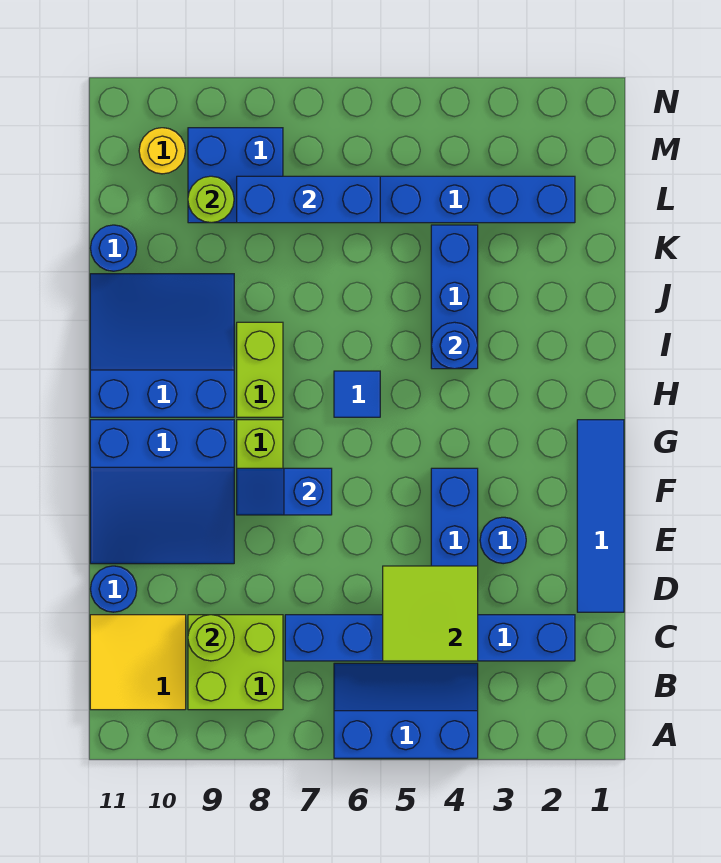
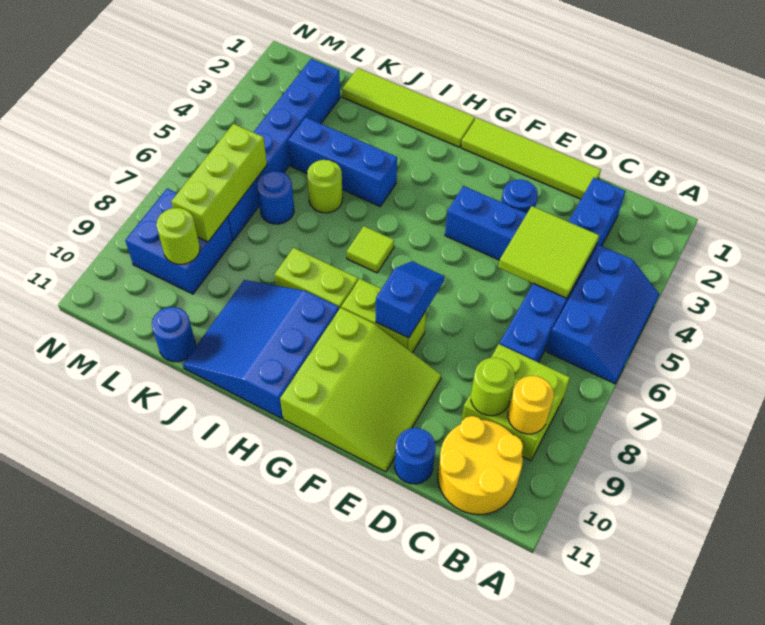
blue 2x3 slope [334,663,478,758] -> blue 2x3 slope turned to [546,245,659,384]
yellow 2x2 tile [90,615,186,710] -> yellow 2x2 round brick [438,416,523,515]
blue 1x4 tile [577,420,624,612] -> lime 1x4 tile [461,118,601,199]
blue 3x3 slope [90,420,234,564] -> lime 3x3 slope [280,308,441,472]
blue 1x2 slope [237,468,332,515] -> blue 1x2 slope turned to [376,261,445,338]
none -> lime 1x4 tile [342,68,475,147]
blue 1x1 tile [334,371,380,417] -> lime 1x1 tile [347,226,394,273]
blue 1x1 round brick [431,322,478,369] -> blue 1x1 round brick moved to [257,171,294,224]
none -> lime 1x1 round brick [307,160,343,213]
blue 1x3 brick [237,176,380,223] -> lime 1x3 brick [171,124,267,242]
yellow 1x1 round brick [139,128,185,174] -> yellow 1x1 round brick moved to [508,376,554,434]

